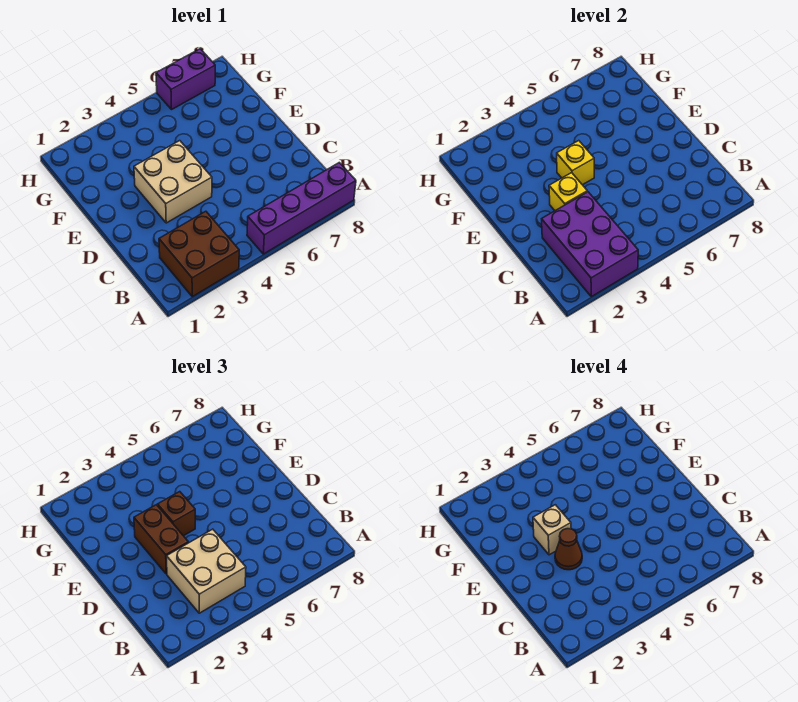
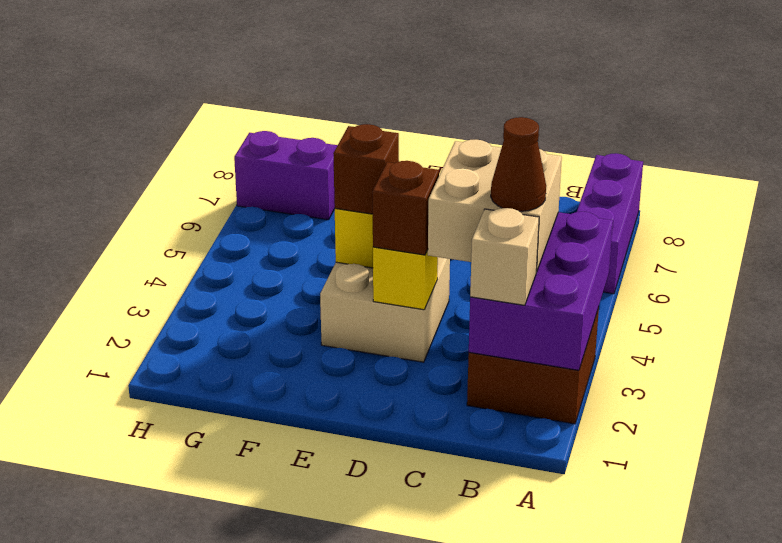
purple 2x3 brick [542,192,638,297] -> purple 2x3 brick turned to [469,212,613,370]
purple 1x4 brick [247,163,356,254] -> purple 1x3 brick [577,153,643,294]
brown 1x2 brick [134,505,188,574] -> brown 1x1 brick [373,161,439,255]
brown 1x1 cone [555,529,582,570] -> brown 1x1 cone moved to [491,117,546,211]
tan 1x1 brick [533,505,571,555] -> tan 1x1 brick moved to [470,208,539,305]
purple 1x2 brick [156,49,215,109] -> purple 1x2 brick turned to [234,131,338,220]

